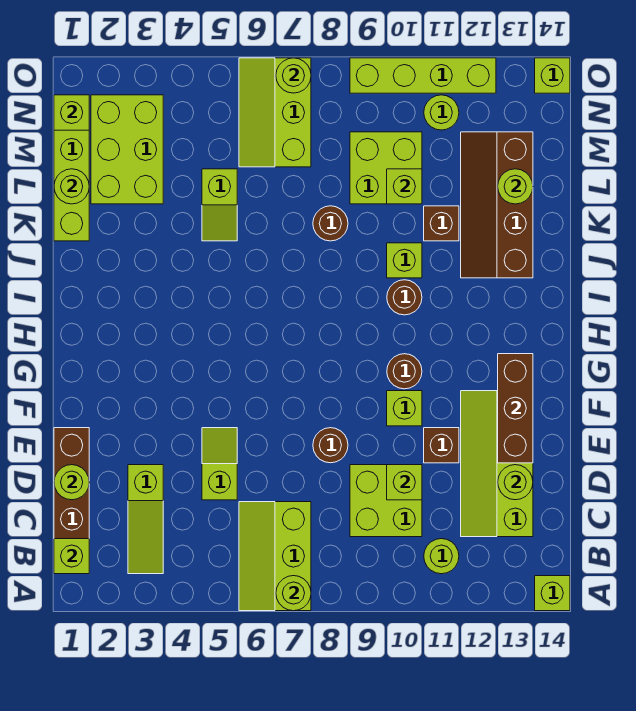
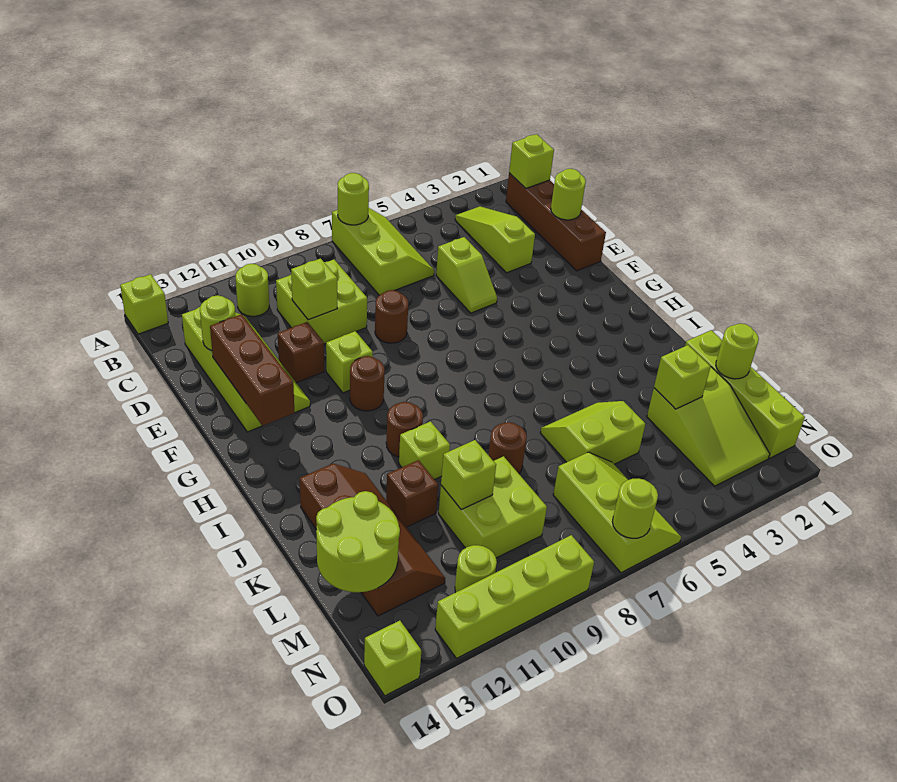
lime 1x2 slope [202,169,237,241] -> lime 2x2 slope [540,401,645,464]
lime 2x3 brick [91,95,163,204] -> lime 2x3 slope [647,367,770,486]
lime 1x1 round brick [498,169,533,204] -> lime 2x2 round brick [316,491,400,592]
lime 1x1 brick [54,95,89,130] -> lime 1x1 brick moved to [654,345,711,409]

